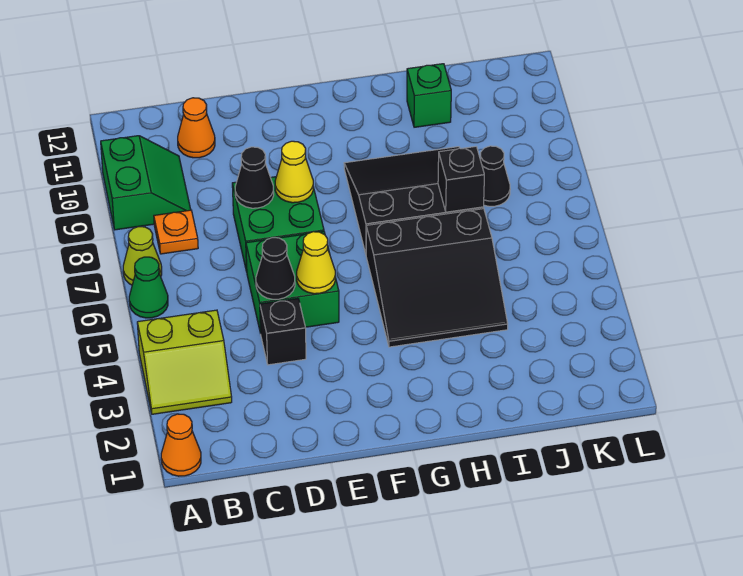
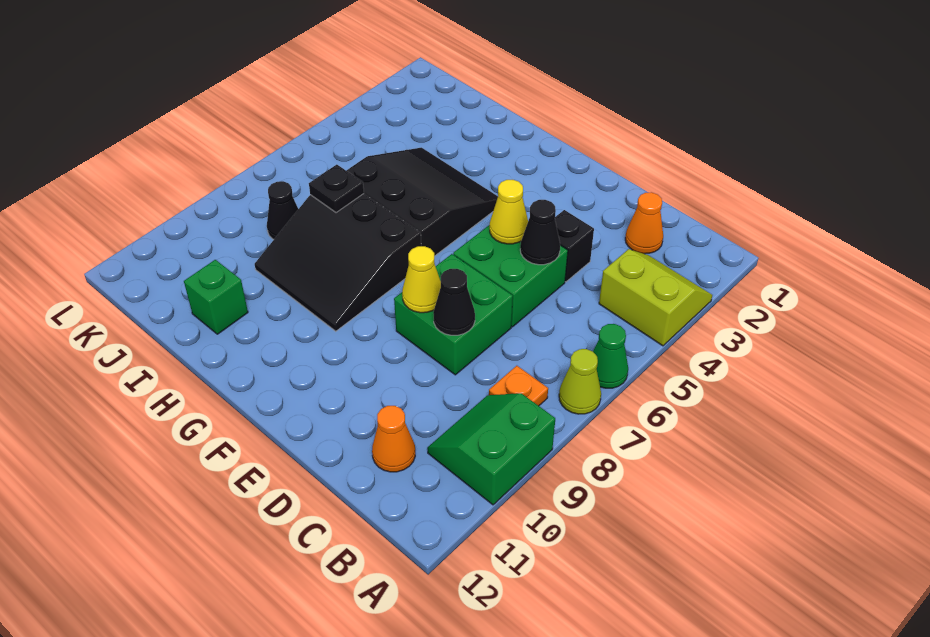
orange 1x1 cone [161,414,201,476] -> orange 1x1 cone moved to [625,192,663,254]
black 1x1 brick [438,147,484,212] -> black 1x1 plate [309,165,364,213]

